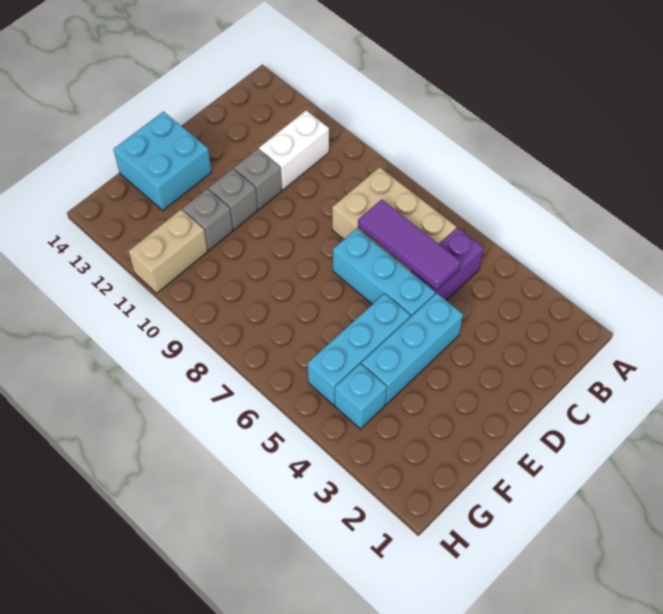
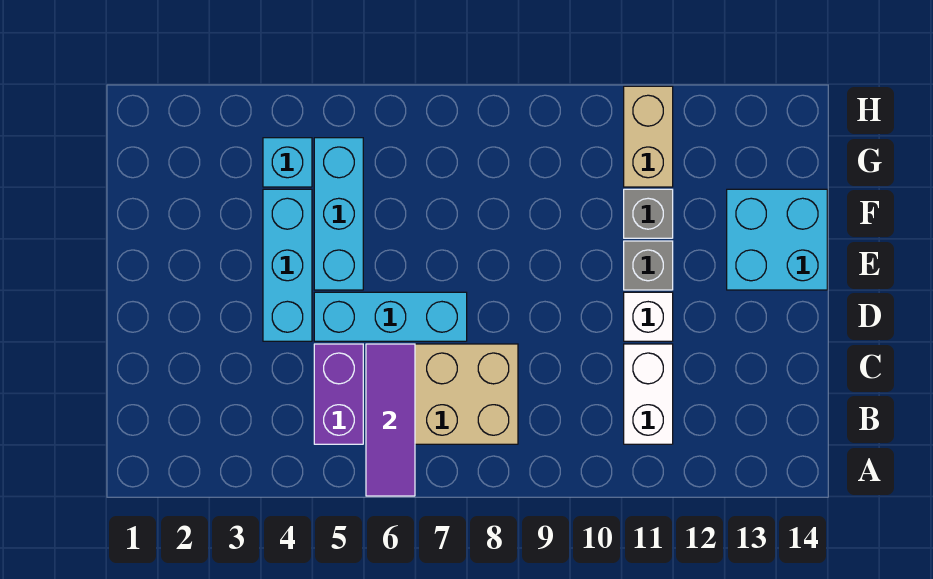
purple 1x3 tile [358,199,461,290] -> purple 1x3 tile turned to [366,344,415,496]
grey 1x1 brick [234,149,282,210] -> white 1x1 brick [624,292,673,341]

